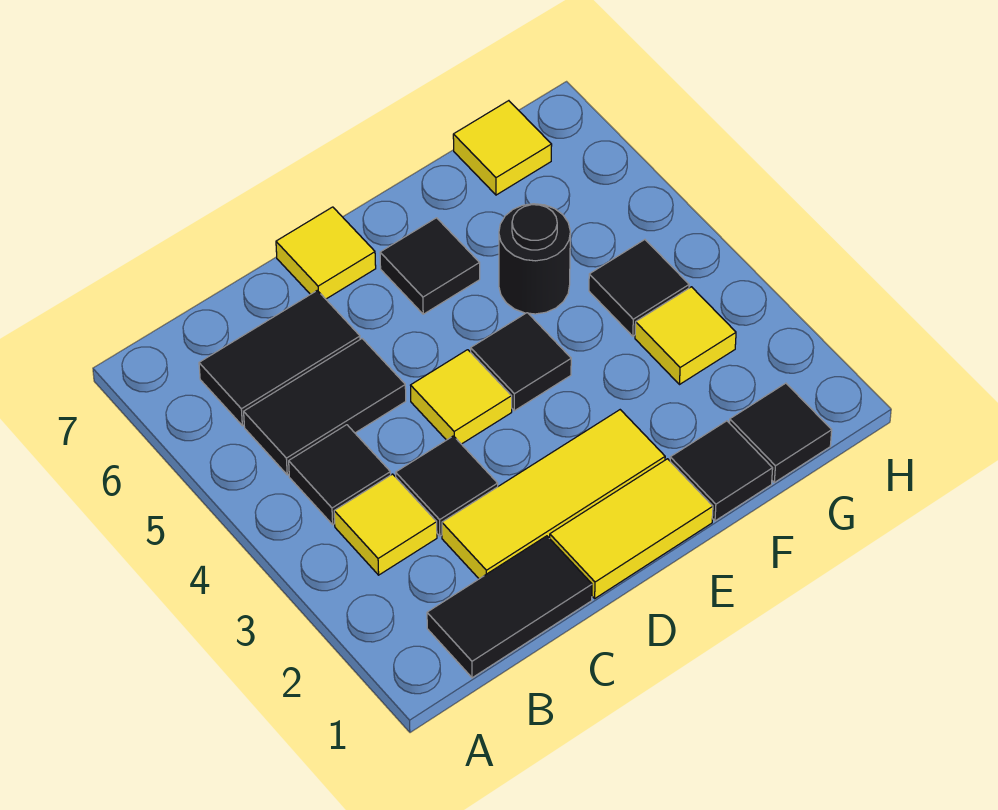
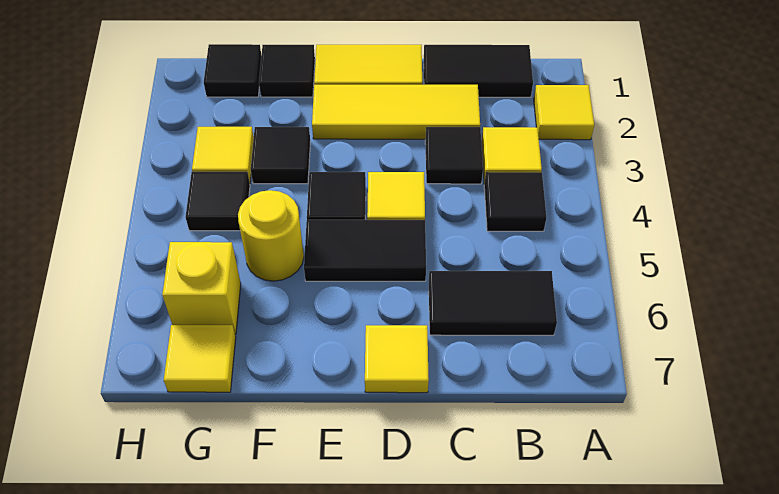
none -> yellow 1x1 tile [534,85,594,140]
black 1x2 tile [244,339,406,475] -> black 1x2 tile moved to [304,220,426,281]
black 1x1 tile [380,218,480,314] -> black 1x1 tile moved to [251,127,310,184]
black 1x1 round brick [499,204,570,314] -> yellow 1x1 round brick [238,190,304,281]
none -> yellow 1x1 brick [162,242,241,335]

